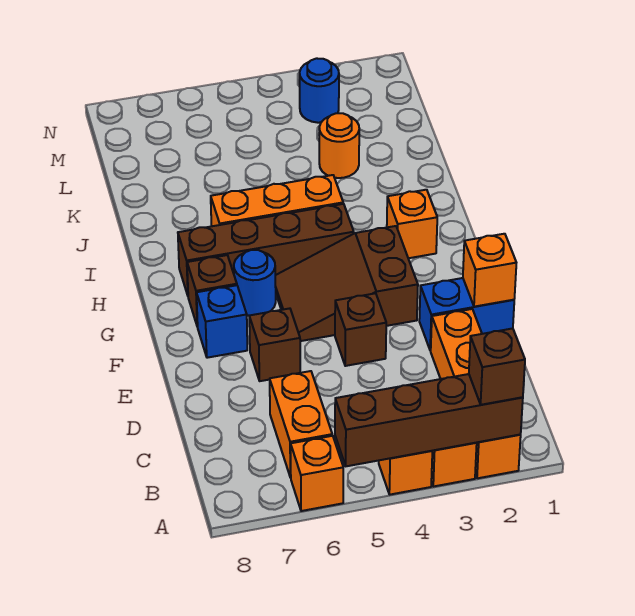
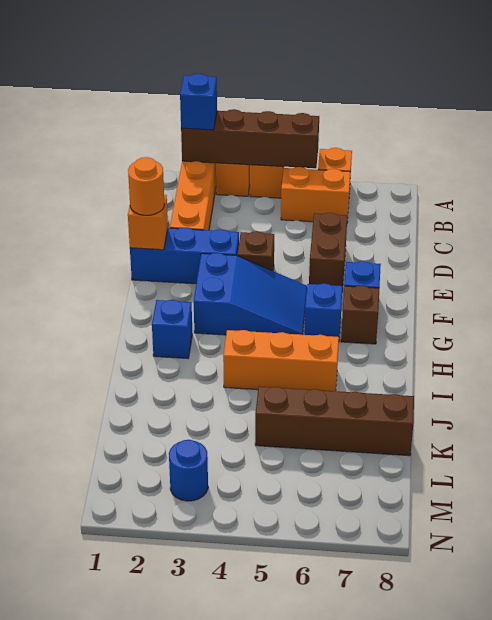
brown 1x1 brick [469,328,525,405] -> blue 1x1 brick [180,74,217,130]
orange 1x2 brick [270,371,332,478] -> orange 1x2 brick turned to [281,167,350,222]
blue 1x2 brick [419,278,514,351] -> blue 1x3 brick [130,227,239,284]
brown 1x1 brick [249,308,300,381] -> brown 1x2 brick [309,213,347,292]
brown 2x3 slope [275,226,418,341] -> blue 2x3 slope [194,253,307,335]
blue 1x1 round brick [234,250,276,316] -> blue 1x1 brick [304,283,342,337]
orange 1x1 brick [387,190,437,258] -> blue 1x1 brick [152,300,192,358]
brown 1x4 brick [178,204,354,295] -> brown 1x4 brick moved to [255,386,414,456]
orange 1x1 round brick [319,113,359,178] -> orange 1x1 round brick moved to [128,157,165,215]

